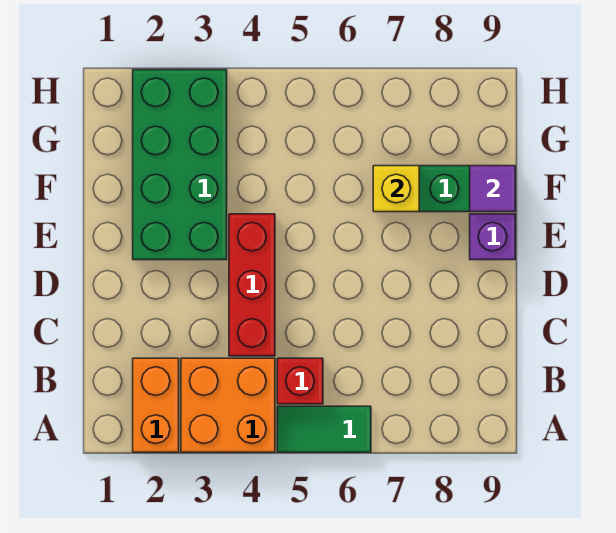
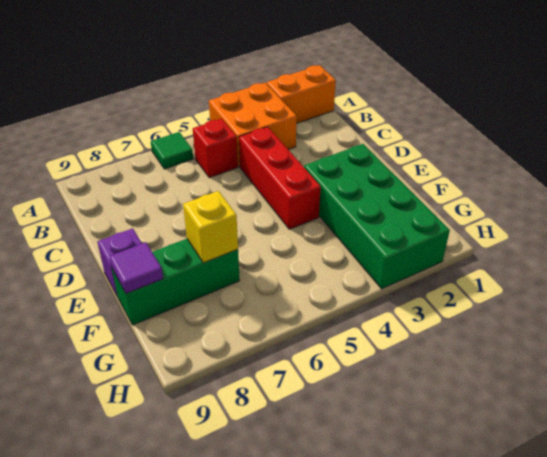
orange 1x2 brick [133,358,179,452] -> orange 1x2 brick turned to [267,65,336,124]
green 1x2 tile [277,406,371,452] -> green 1x1 tile [151,132,193,169]

